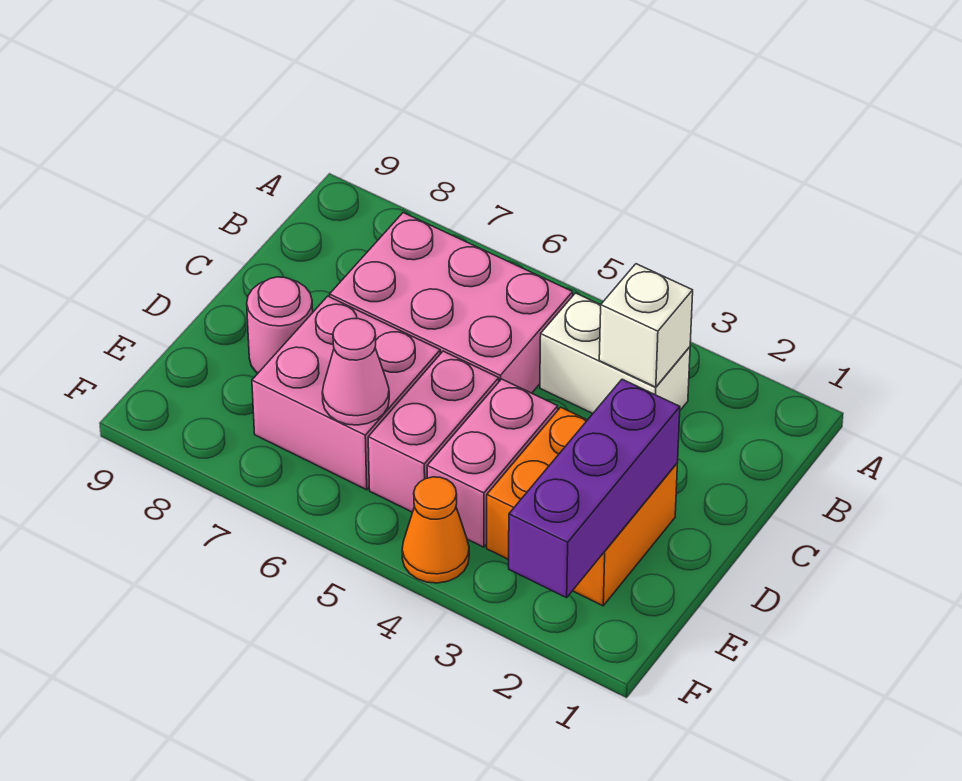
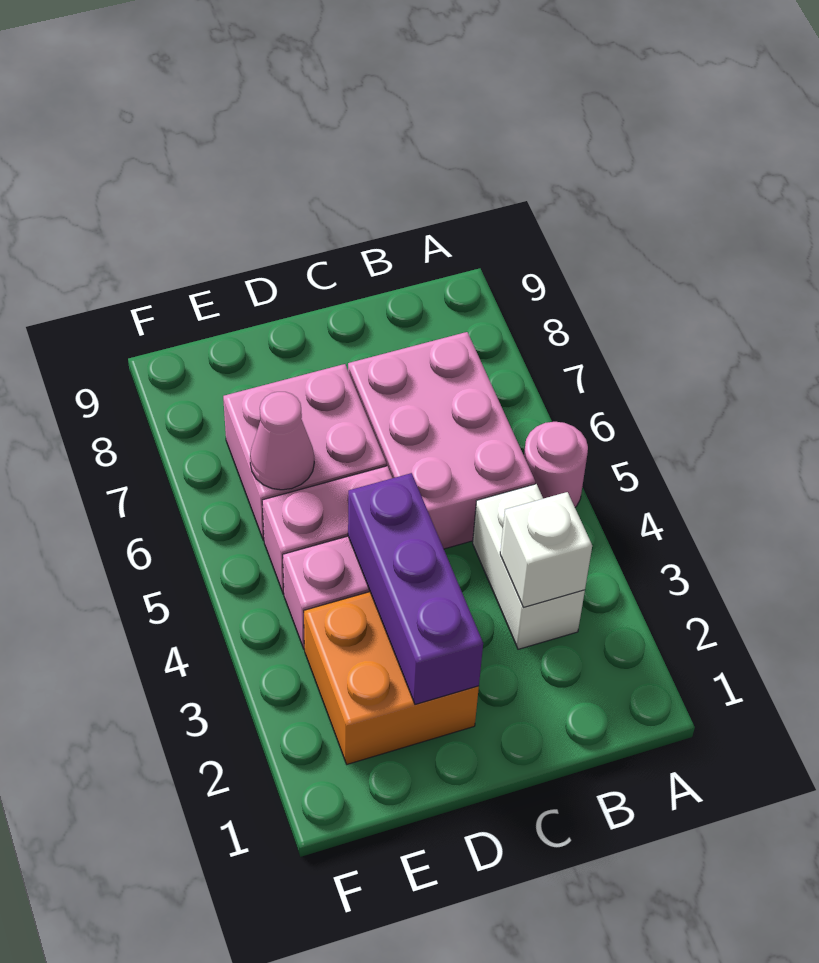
purple 1x3 brick [509,379,680,598] -> purple 1x3 brick turned to [348,473,483,704]
pink 1x1 round brick [247,277,313,373] -> pink 1x1 round brick moved to [524,422,588,507]
orange 1x1 cone [402,477,469,583] -> none

